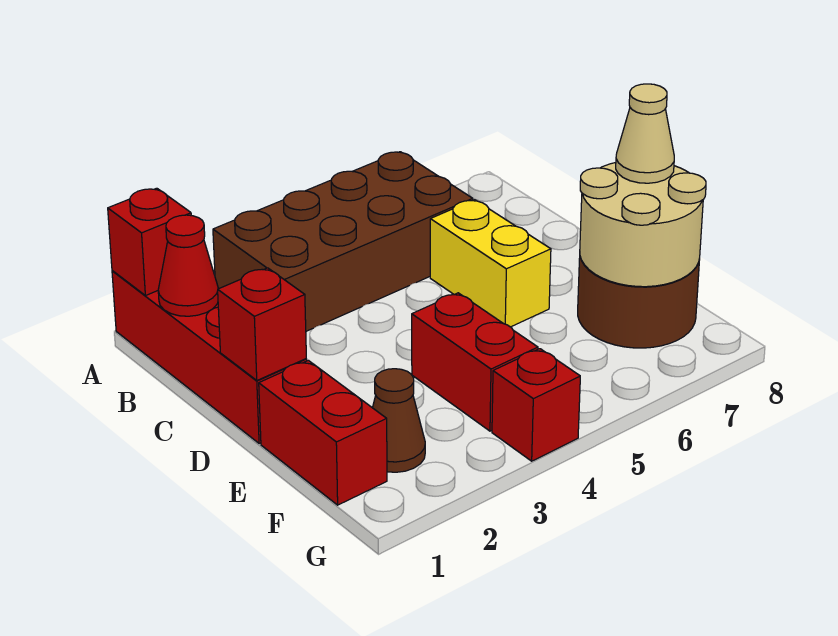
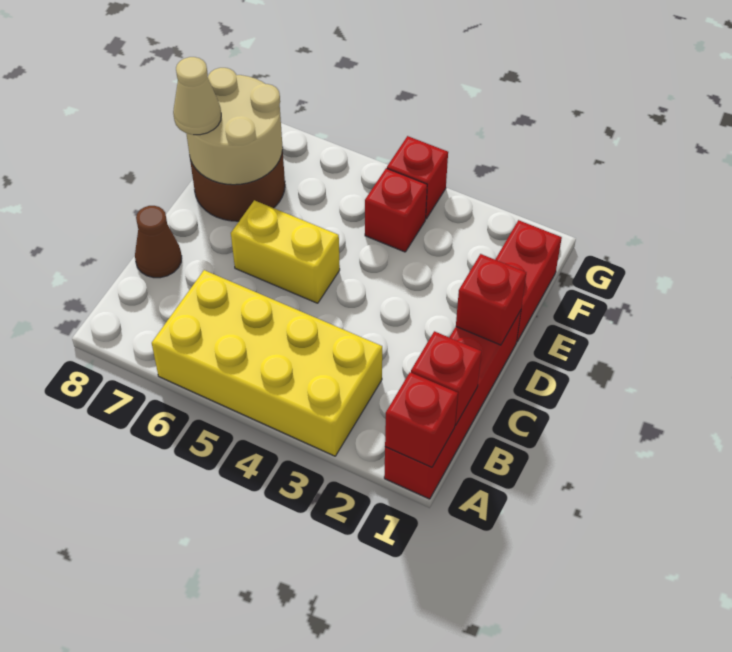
brown 2x4 brick [213,152,473,331] -> yellow 2x4 brick [152,270,382,456]
red 1x1 cone [158,215,218,316] -> red 1x1 brick [411,331,482,425]
yellow 1x2 brick [430,200,551,327] -> yellow 1x2 brick turned to [231,200,340,303]
red 1x2 brick [412,293,538,431] -> red 1x1 brick [365,168,427,252]
brown 1x1 cone [373,369,425,472] -> brown 1x1 cone moved to [135,206,182,278]

